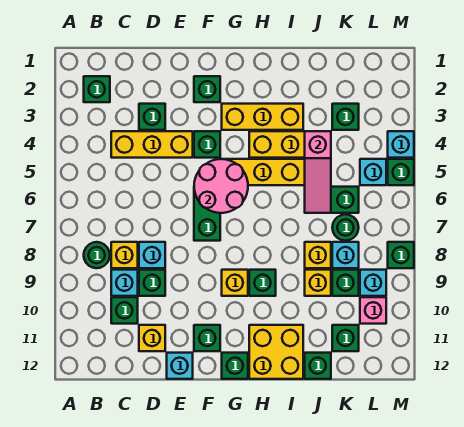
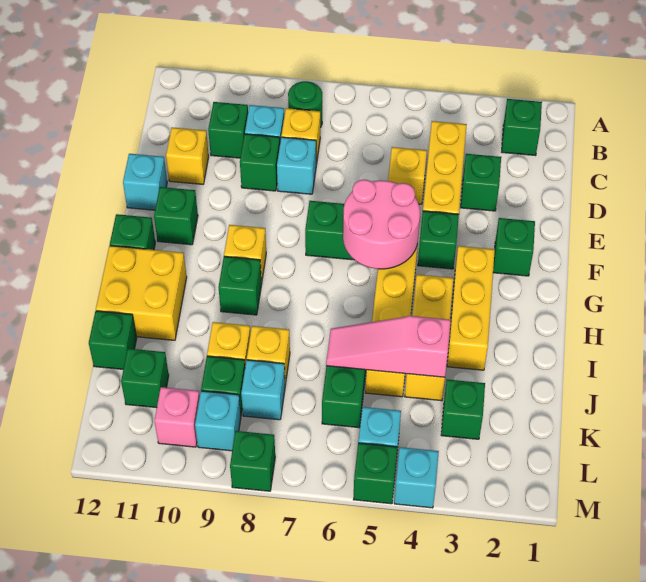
none -> yellow 1x1 brick [388,147,427,204]
green 1x1 round brick [332,214,359,241] -> none

